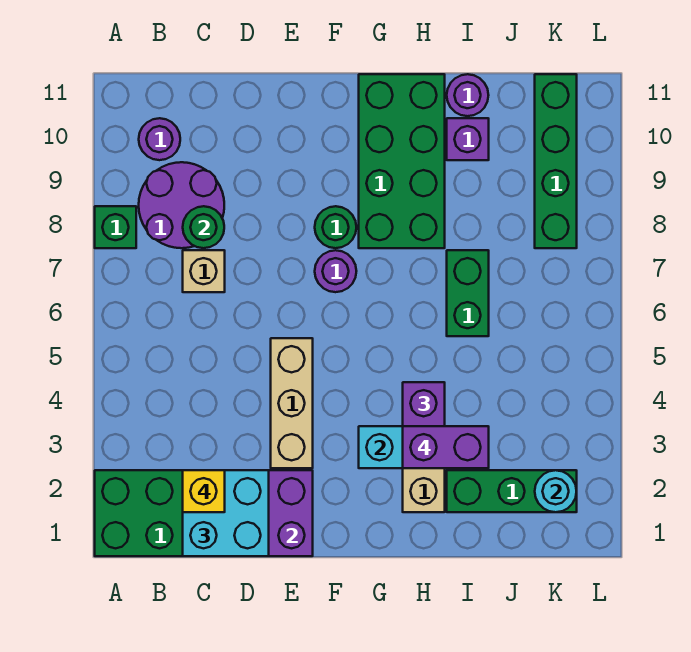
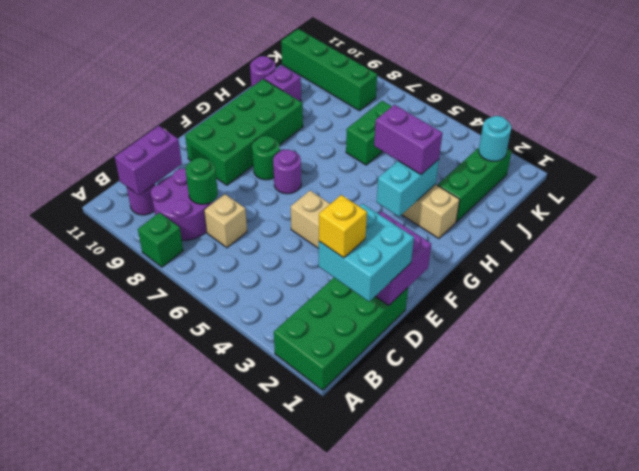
green 2x4 brick [359,74,445,248] -> green 2x4 brick turned to [185,79,303,185]
purple 1x2 brick [403,426,489,468] -> purple 1x2 brick moved to [115,126,182,195]
green 1x2 brick [447,250,489,336] -> green 1x2 brick turned to [346,101,392,165]

